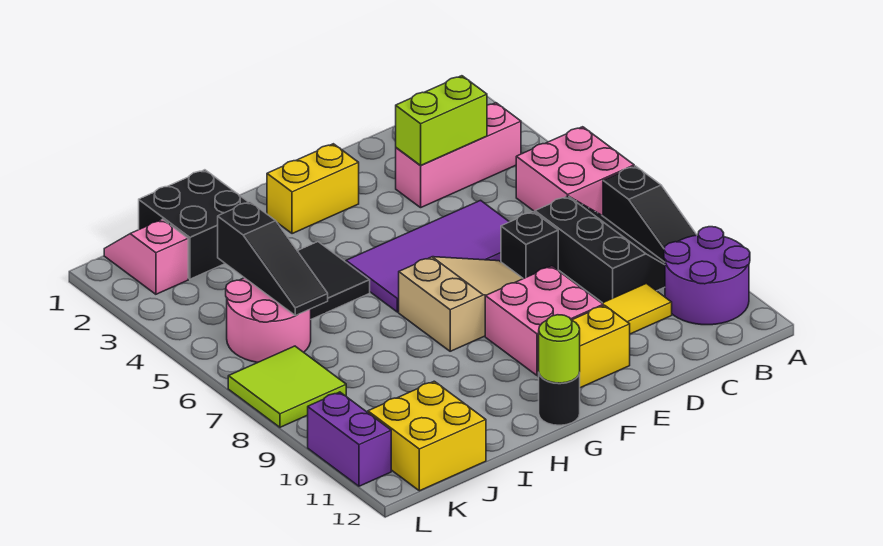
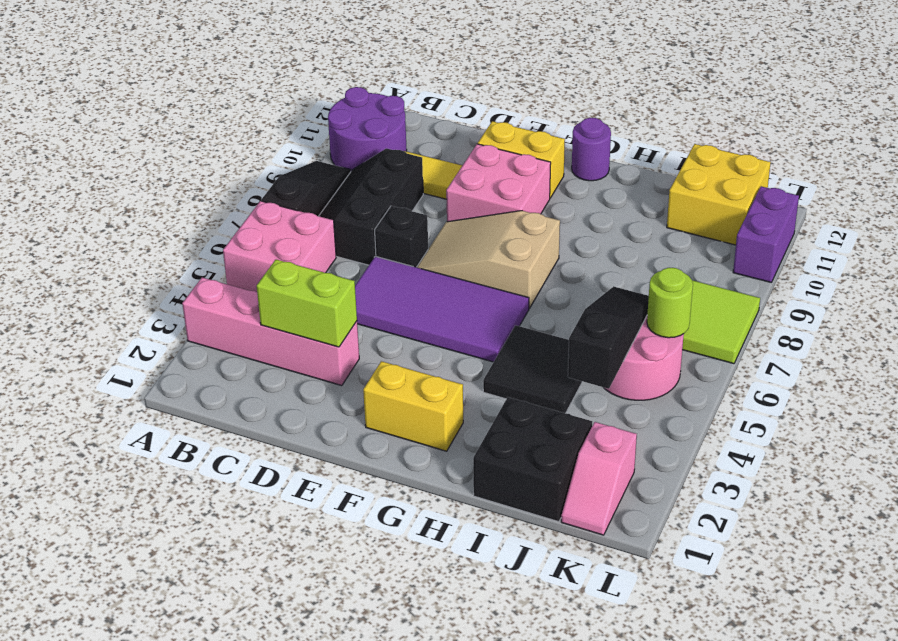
pink 1x3 brick [396,103,521,208] -> pink 1x4 brick [182,278,359,386]
black 1x1 round brick [539,373,580,425] -> purple 1x1 round brick [572,118,611,181]
lime 1x1 round brick [539,315,580,383] -> lime 1x1 round brick moved to [647,268,693,338]

